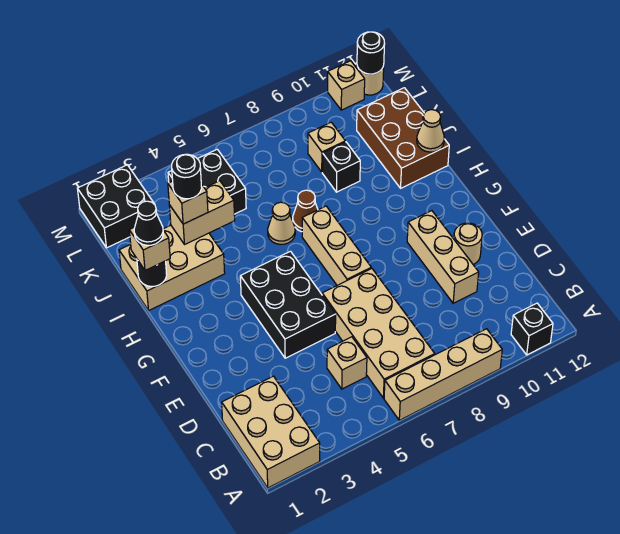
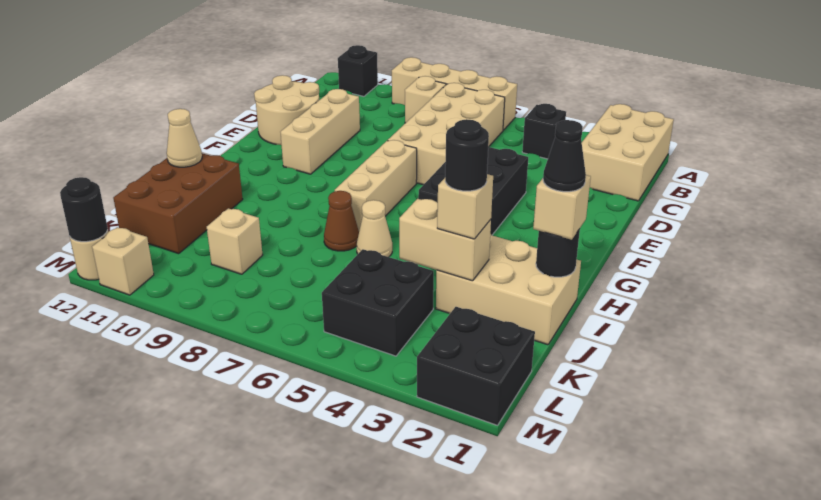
tan 1x1 brick [327,337,367,389] -> tan 1x1 brick moved to [405,76,446,123]
tan 1x1 round brick [454,223,482,264] -> tan 2x2 round brick [254,75,319,145]
black 1x1 brick [322,142,360,192] -> black 1x1 brick moved to [522,104,566,159]

